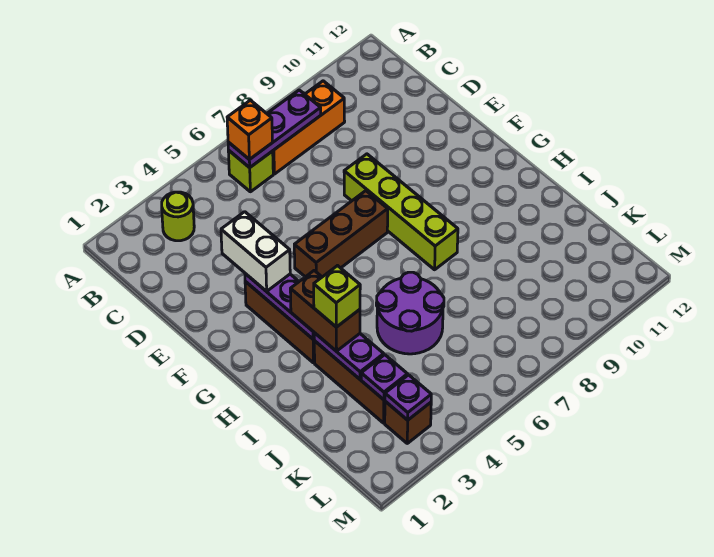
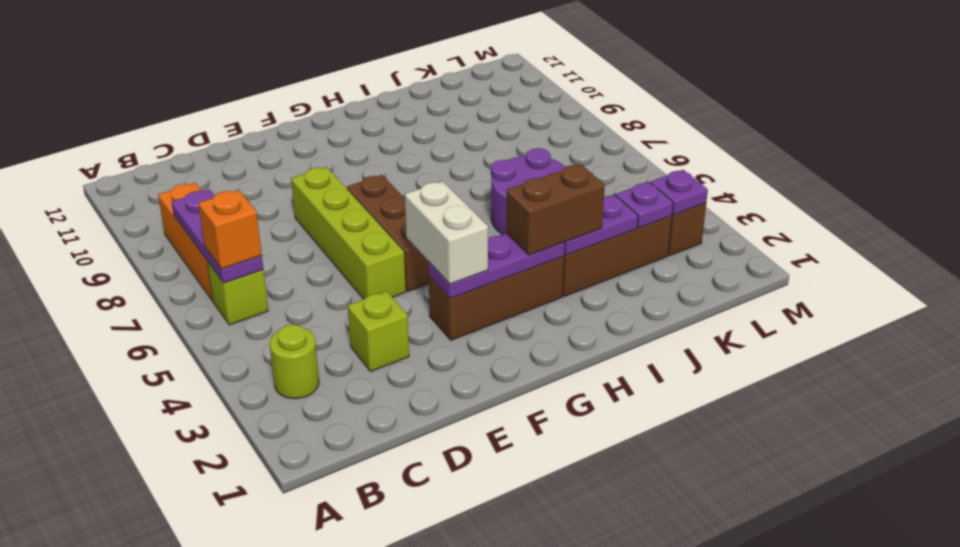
white 1x2 brick [221,212,290,291] -> white 1x2 brick turned to [405,181,488,284]
lime 1x4 brick [344,154,458,270] -> lime 1x4 brick turned to [291,167,406,299]
lime 1x1 brick [314,266,360,327] -> lime 1x1 brick moved to [348,291,409,372]

